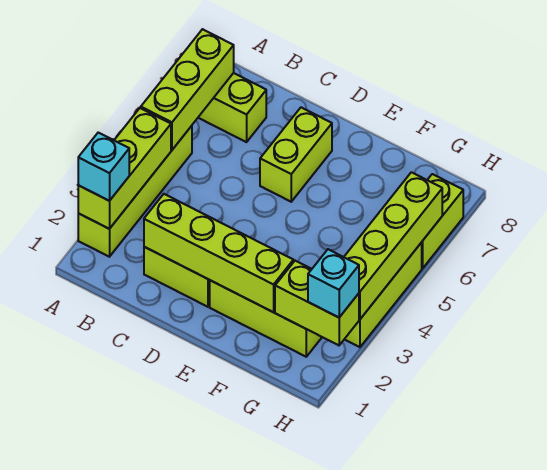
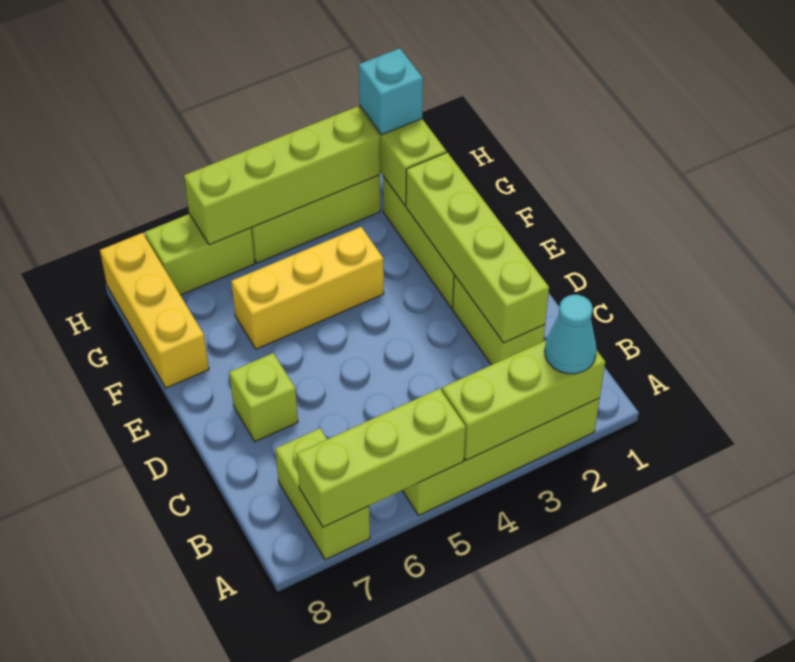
cyan 1x1 brick [78,133,129,201] -> cyan 1x1 cone [545,295,597,374]
lime 1x2 brick [260,107,332,202] -> lime 1x1 brick [229,353,298,442]
none -> yellow 1x3 brick [231,227,384,349]
none -> yellow 1x3 brick [100,233,209,388]

